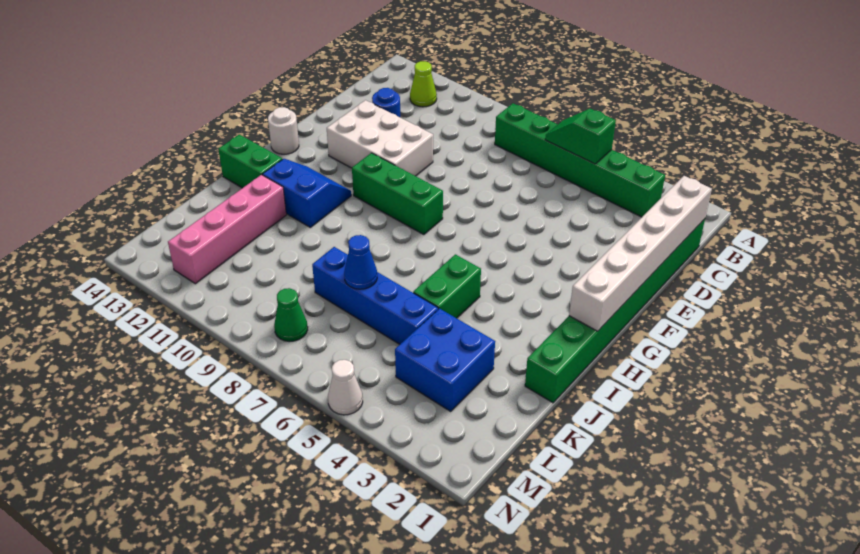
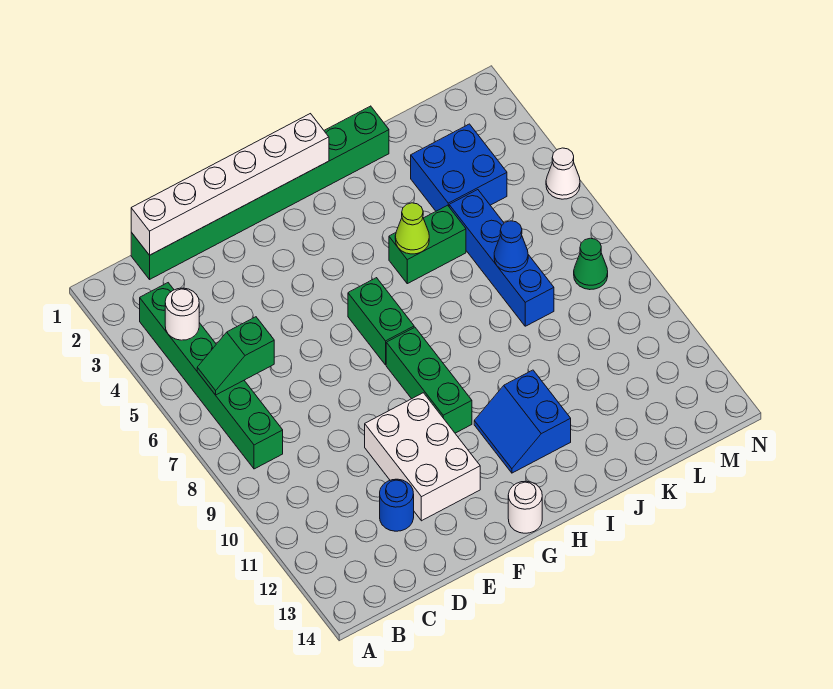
none -> white 1x1 round brick [165,288,199,340]
green 1x2 slope [545,109,616,164] -> green 1x2 slope turned to [197,317,274,395]
lime 1x1 cone [410,61,437,107] -> lime 1x1 cone moved to [395,203,429,254]
green 1x2 brick [218,134,282,188] -> green 1x2 brick moved to [348,278,414,365]
pink 1x4 brick [168,175,286,284] -> none

